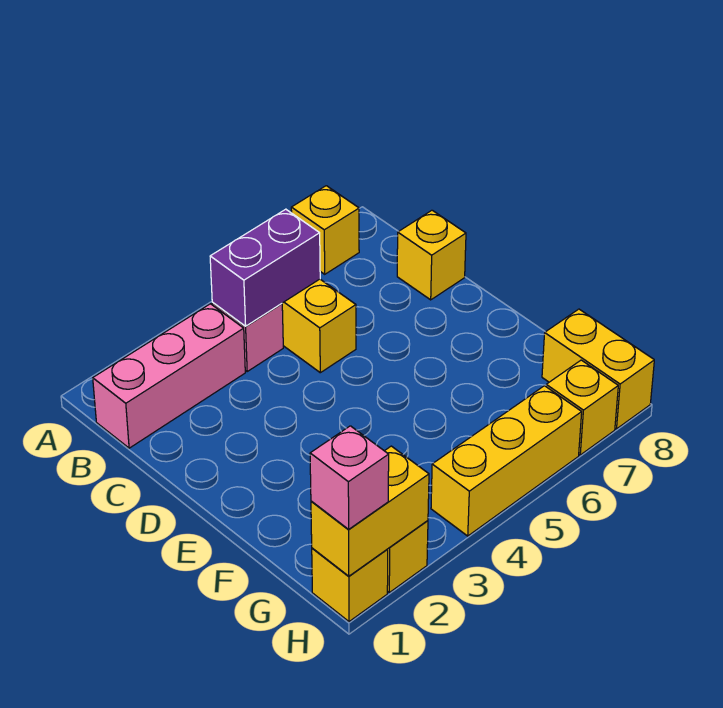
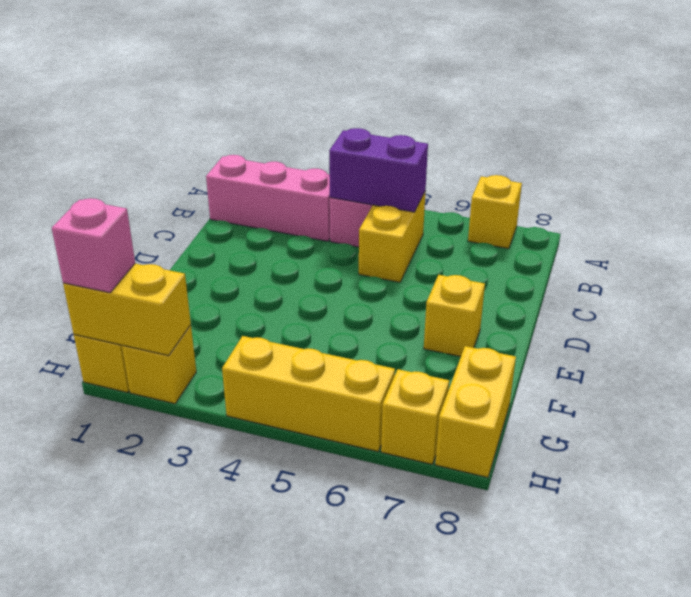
yellow 1x1 brick [397,210,466,300] -> yellow 1x1 brick moved to [424,275,485,357]

